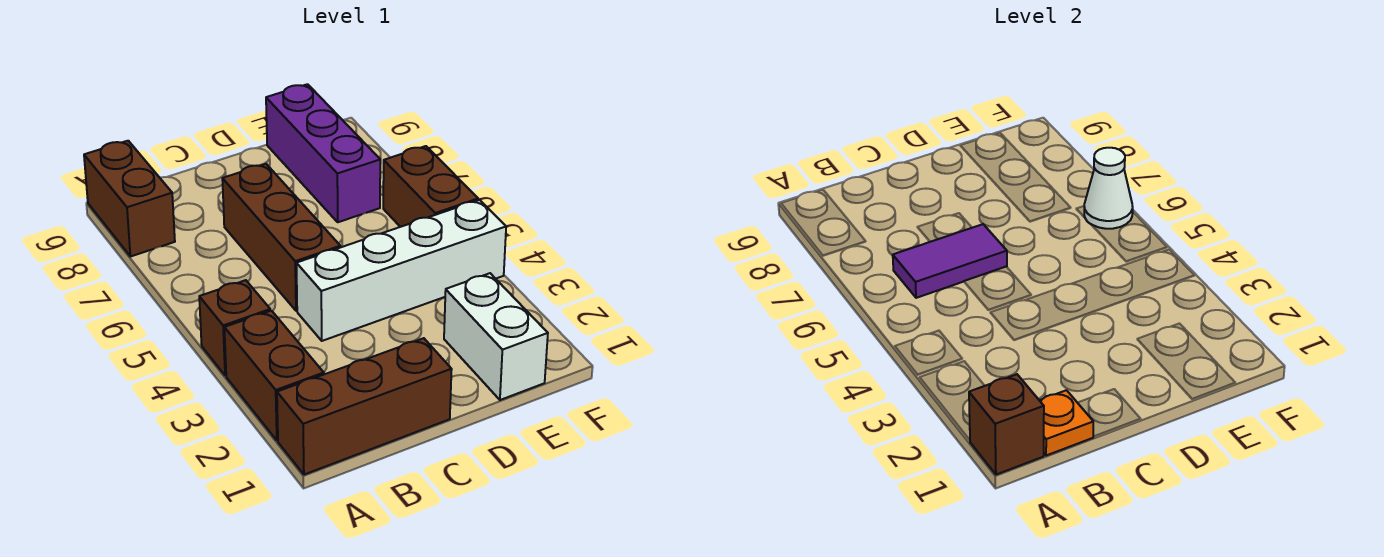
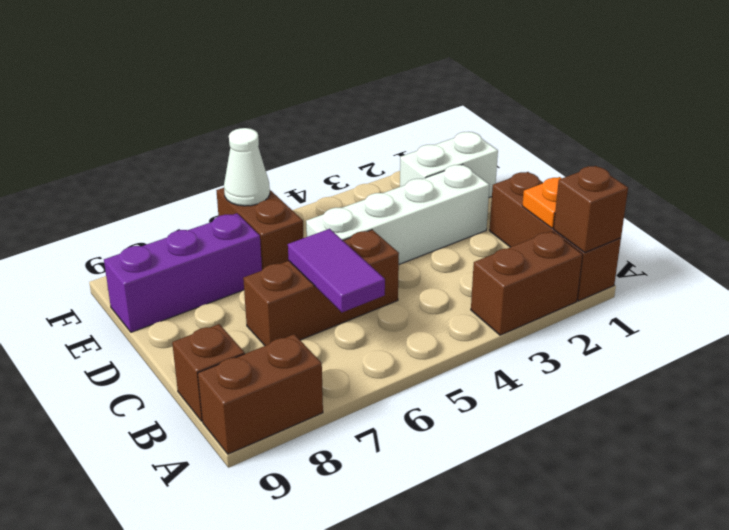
brown 1x1 brick [199,280,270,376] -> brown 1x1 brick moved to [172,324,244,421]
white 1x4 brick [296,200,506,341] -> white 1x4 brick turned to [306,164,489,265]
brown 1x2 brick [383,146,478,227] -> brown 1x2 brick turned to [216,188,303,270]

